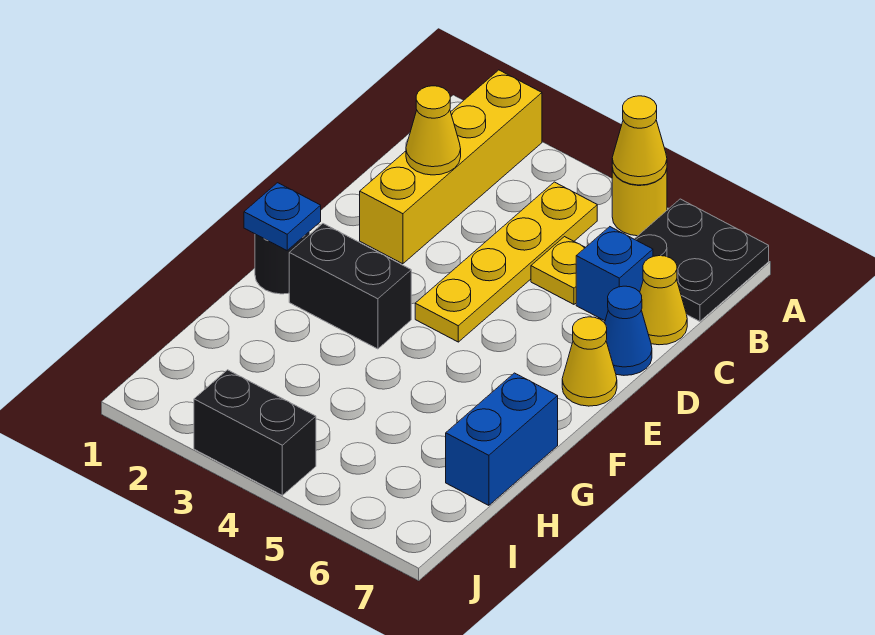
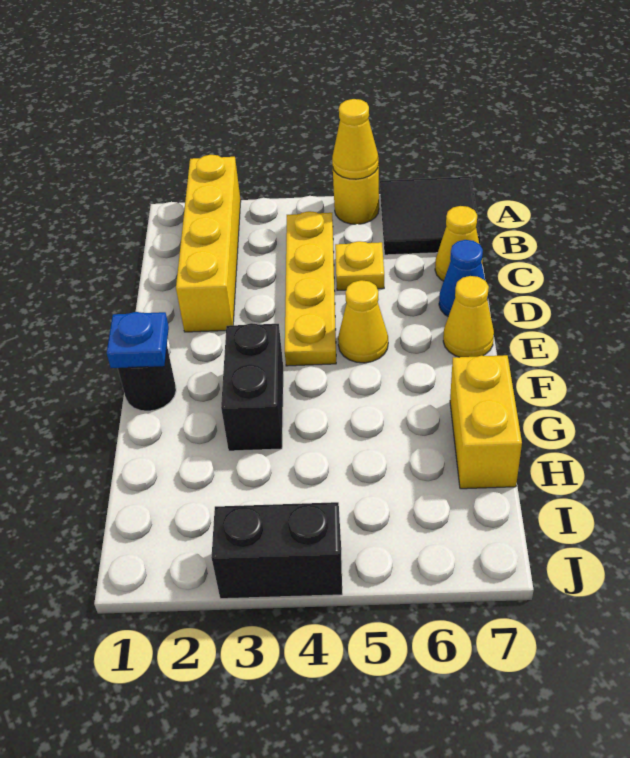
black 2x2 plate [635,199,769,321] -> black 2x2 tile [380,177,481,255]
yellow 1x1 cone [406,86,461,175] -> yellow 1x1 cone moved to [338,280,388,363]
blue 1x1 brick [576,227,653,321] -> none
black 1x2 brick [289,224,411,349] -> black 1x2 brick turned to [221,323,283,451]
blue 1x2 brick [446,373,558,505] -> yellow 1x2 brick [450,355,522,489]

